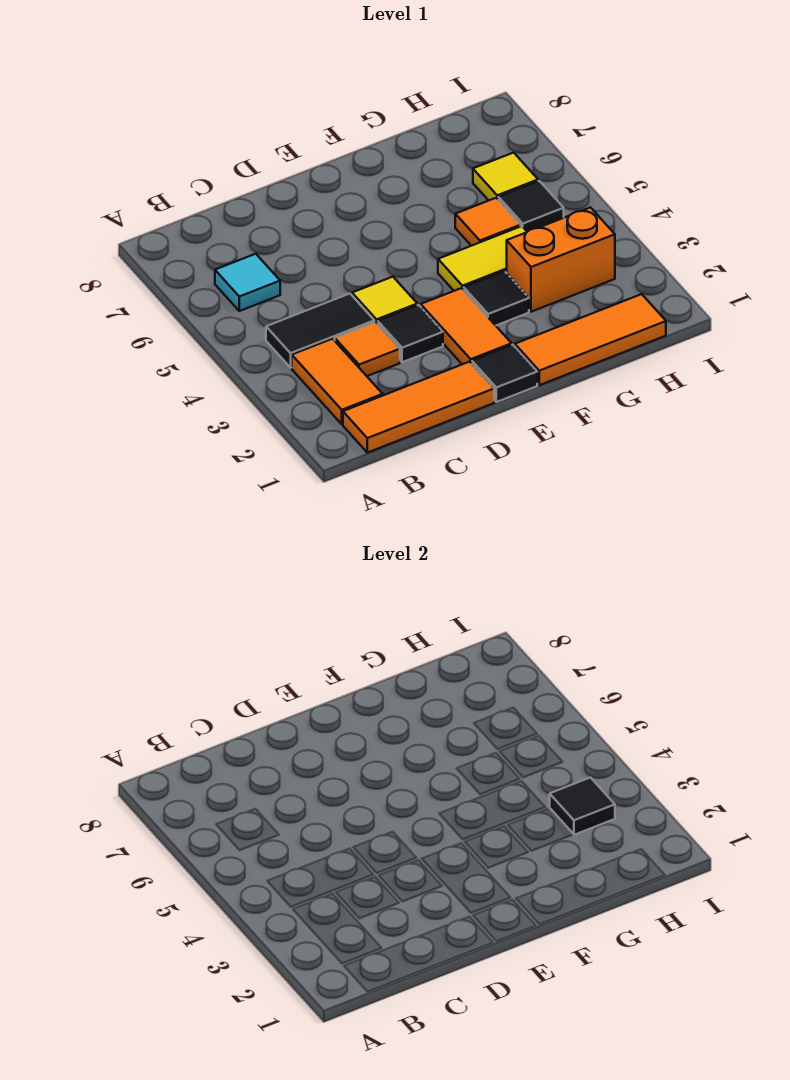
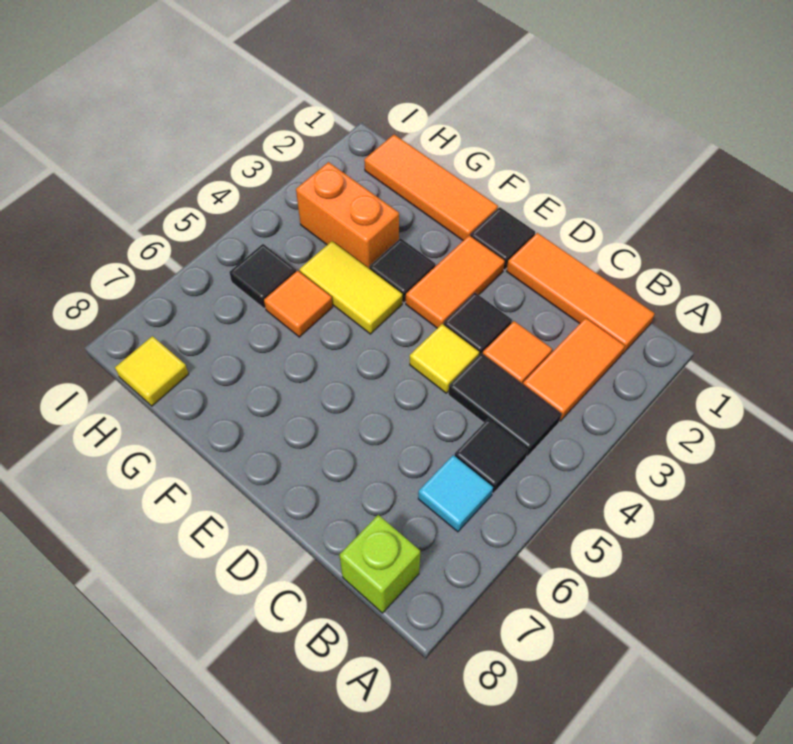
none -> lime 1x1 brick [339,515,420,613]
black 1x1 tile [550,778,615,835] -> black 1x1 tile moved to [455,419,528,493]
yellow 1x1 tile [473,153,538,200] -> yellow 1x1 tile moved to [115,336,189,406]

